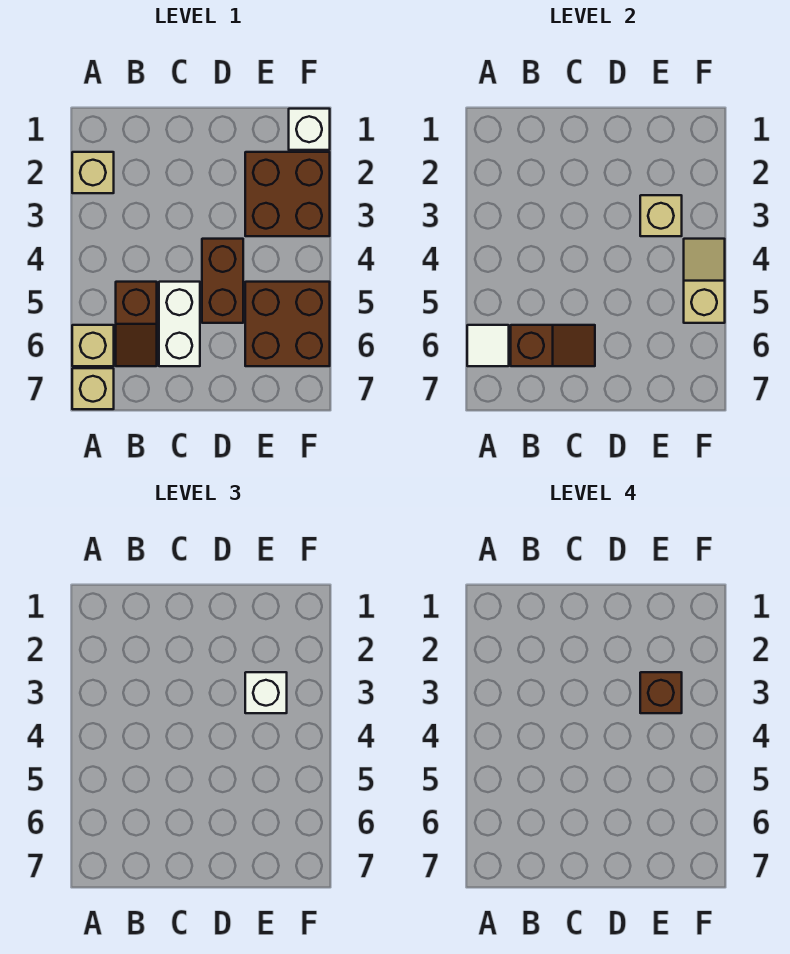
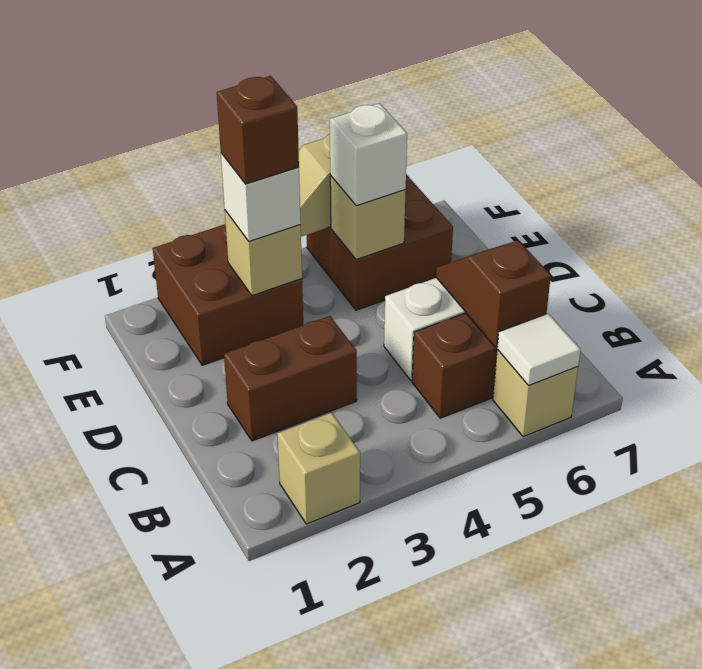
tan 1x1 brick [72,368,114,409] -> tan 1x1 brick moved to [330,176,406,260]
brown 1x2 brick [202,239,243,323] -> brown 1x2 brick moved to [224,316,357,441]
white 1x1 brick [289,109,330,150] -> white 1x1 brick moved to [330,103,407,206]

